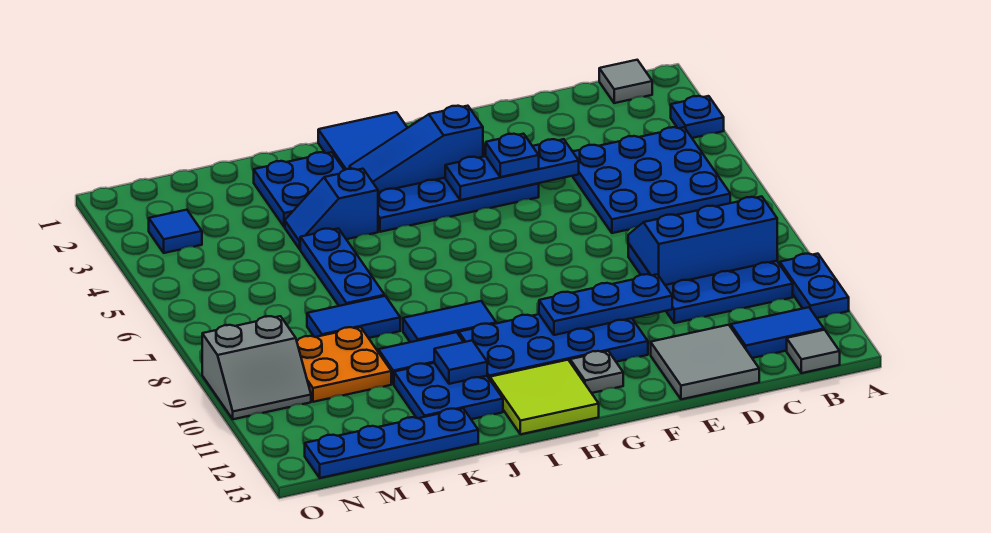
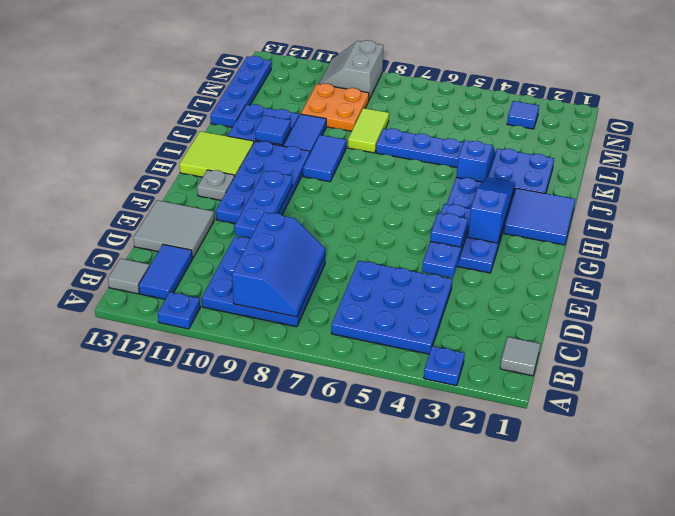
blue 1x2 plate [780,254,849,318] -> blue 1x1 plate [158,292,200,329]
blue 1x2 tile [307,296,400,338] -> lime 1x2 tile [348,108,389,153]

